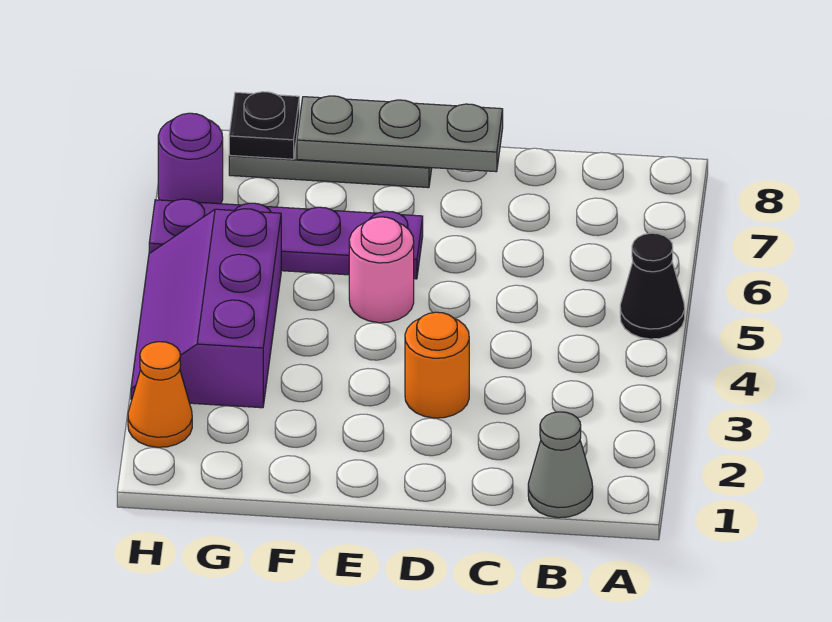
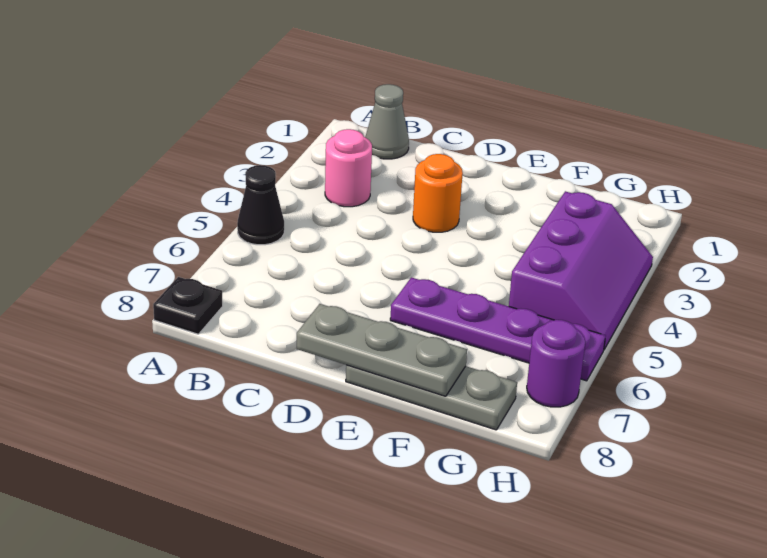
pink 1x1 round brick [349,217,414,323] -> pink 1x1 round brick moved to [325,129,372,207]
black 1x1 plate [229,92,299,159] -> black 1x1 plate moved to [153,277,223,334]
orange 1x1 cone [128,342,192,447] -> none

